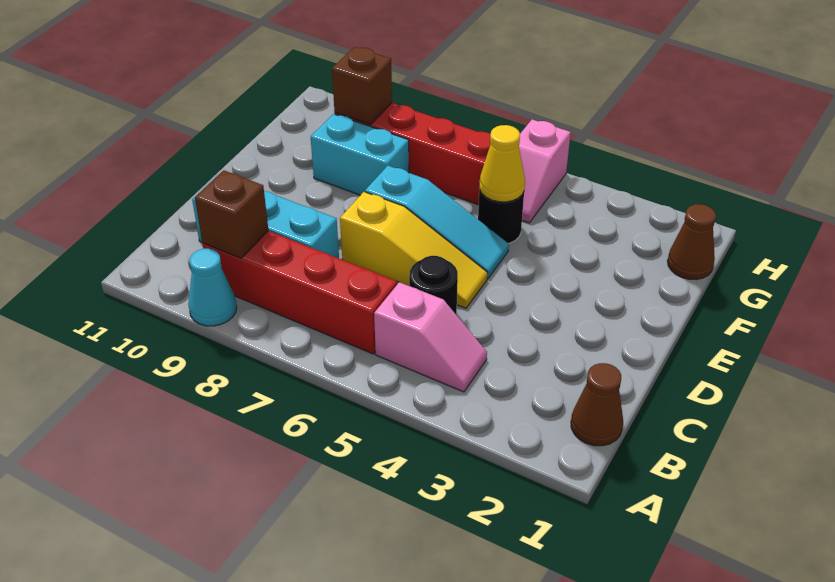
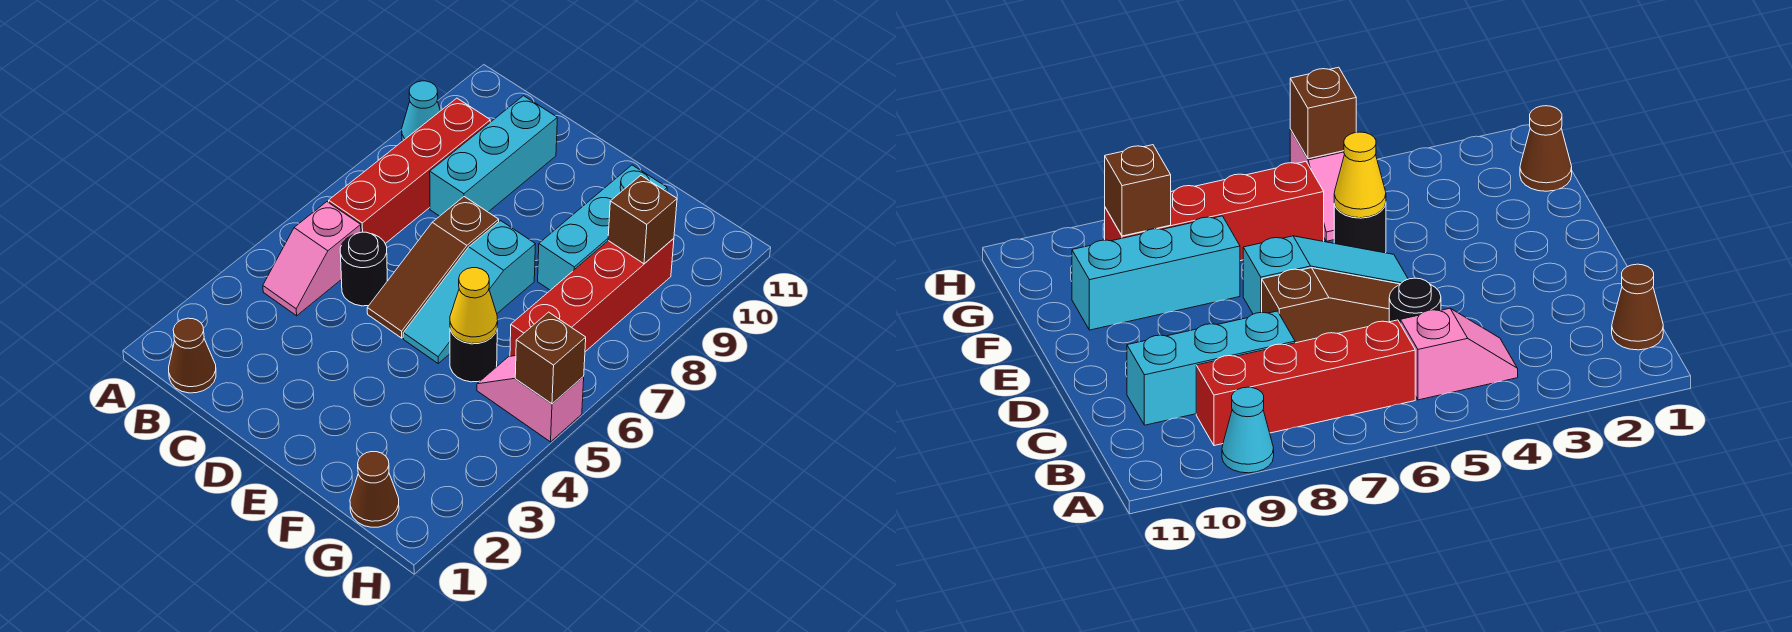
brown 1x1 brick [195,170,269,258] -> brown 1x1 brick moved to [515,312,586,404]
yellow 1x3 slope [340,192,487,308] -> brown 1x3 slope [367,197,499,338]
cyan 1x2 brick [311,114,409,195] -> cyan 1x3 brick [538,165,667,290]

